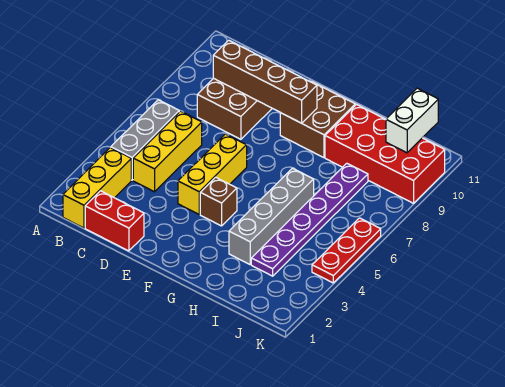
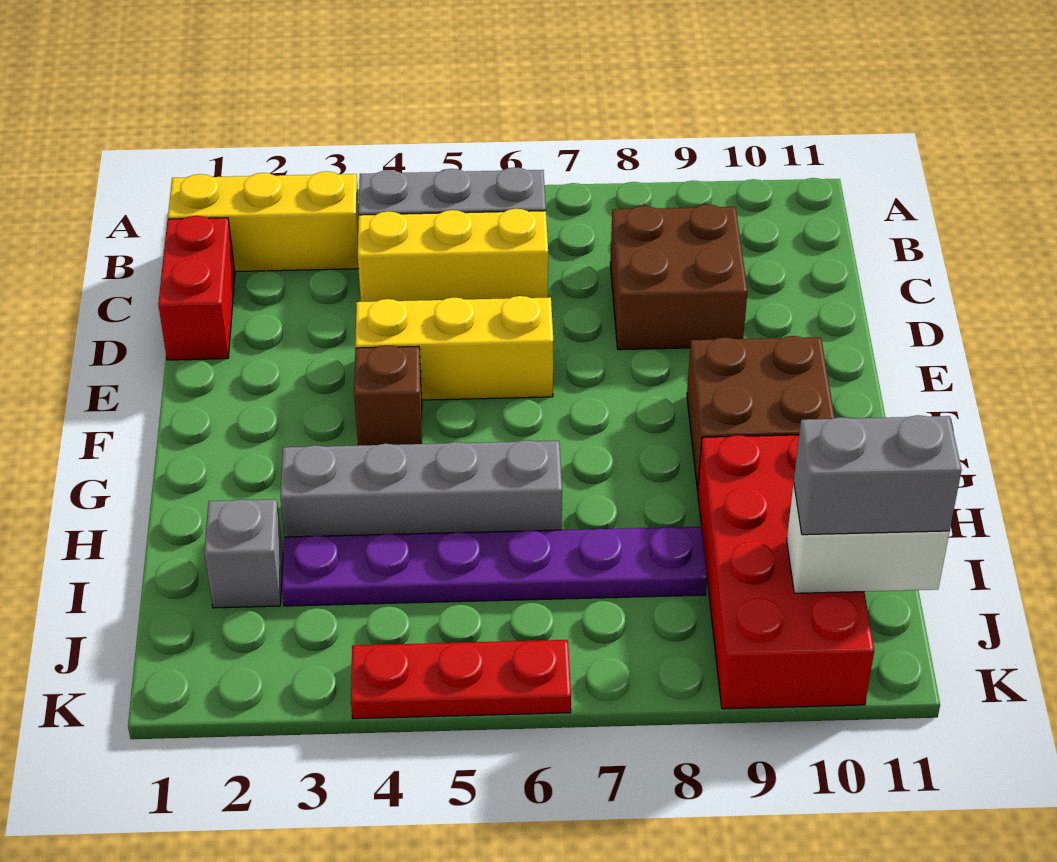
brown 1x4 brick [213,40,317,123] -> none
none -> grey 1x1 brick [204,499,283,608]
none -> grey 1x2 brick [794,415,962,535]

